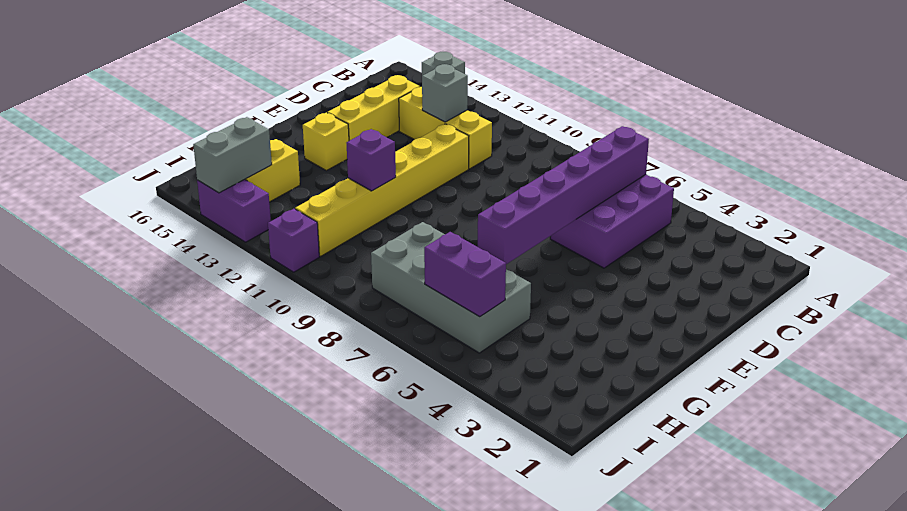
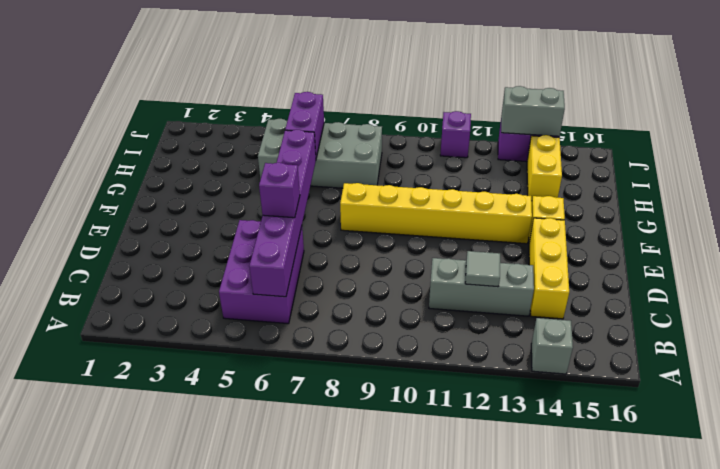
yellow 1x3 brick [399,87,492,169] -> grey 1x3 brick [429,258,534,316]
grey 1x1 brick [422,64,468,122] -> grey 1x1 tile [465,251,500,287]
yellow 1x6 brick [295,124,469,256] -> yellow 1x6 brick turned to [340,183,532,244]
purple 1x1 brick [347,129,396,191] -> purple 1x1 brick moved to [259,163,300,218]
purple 1x2 brick [424,232,506,317] -> purple 1x2 brick turned to [285,92,324,158]
grey 1x2 brick [193,117,272,193] -> grey 1x2 brick turned to [501,86,565,136]

